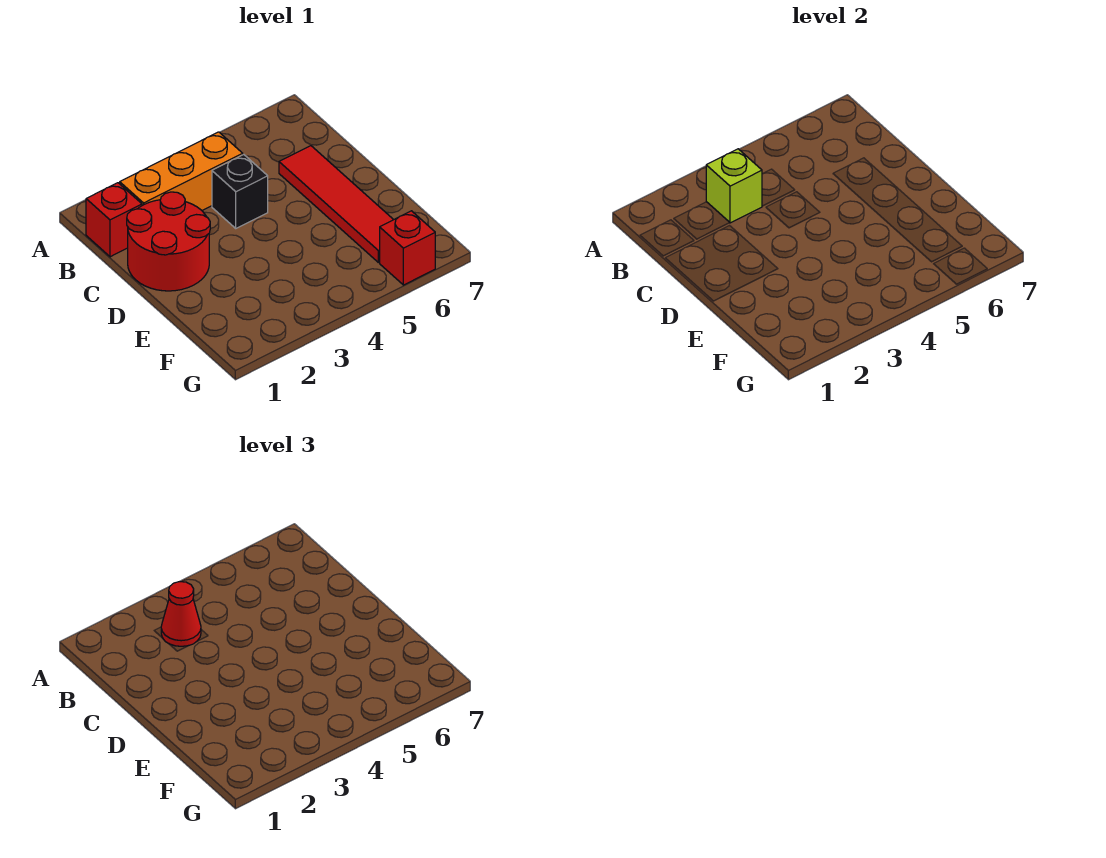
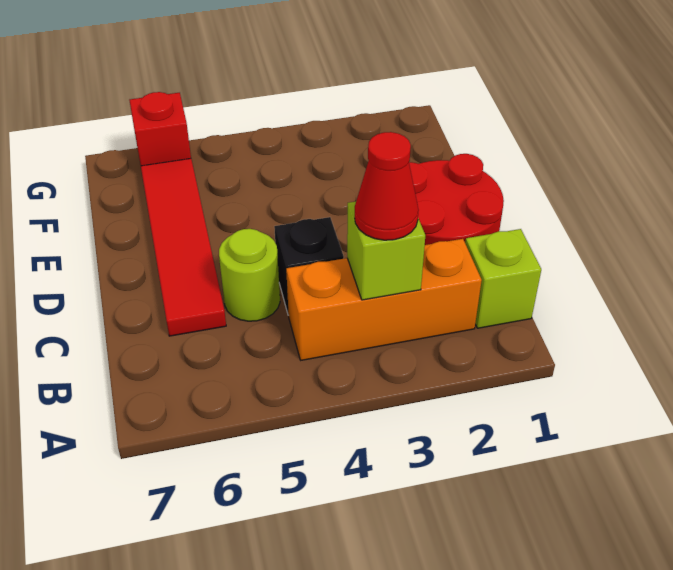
red 1x1 brick [86,183,142,257] -> lime 1x1 brick [465,229,541,328]
none -> lime 1x1 round brick [219,229,280,321]

